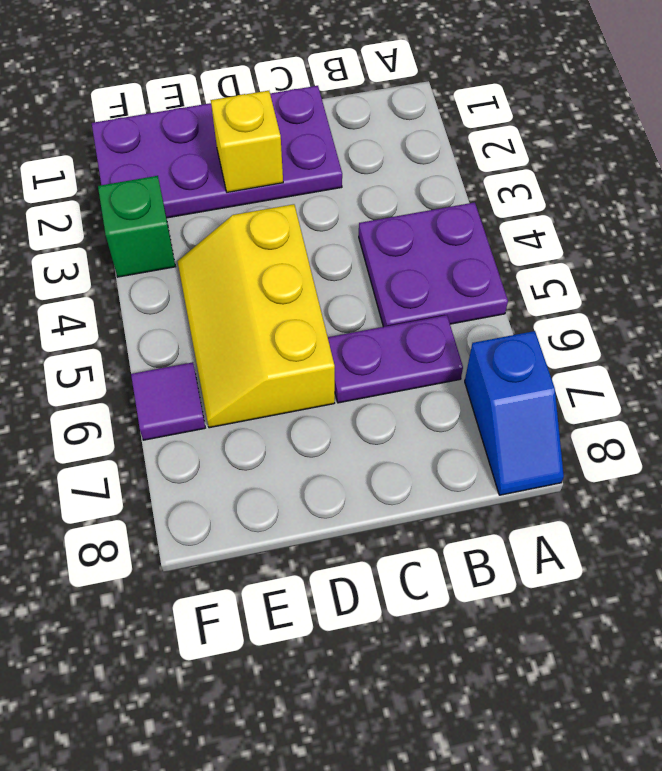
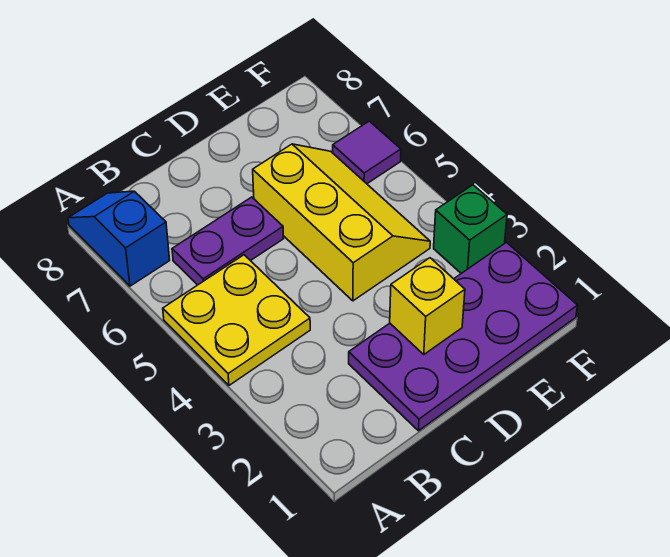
purple 2x2 plate [359,202,508,327] -> yellow 2x2 plate [163,255,310,385]

